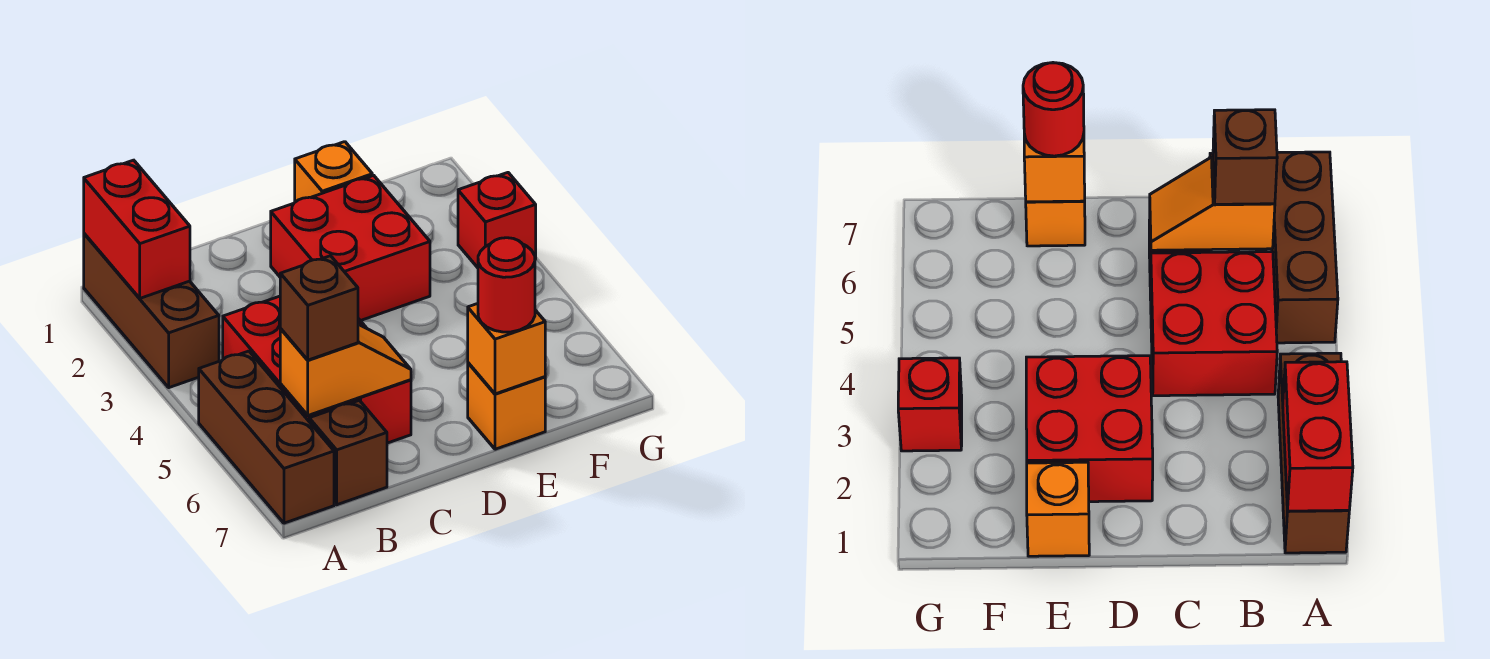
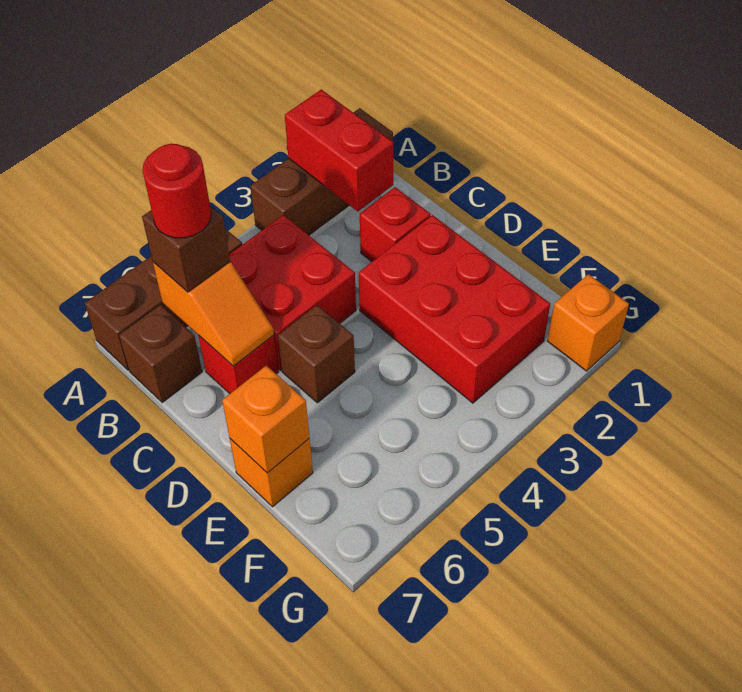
red 1x2 brick [84,160,190,298] -> red 1x2 brick turned to [285,89,394,211]
red 2x2 brick [271,175,430,321] -> red 2x3 brick [359,215,550,403]
none -> brown 1x1 brick [278,305,355,403]
orange 1x1 brick [295,142,372,202] -> orange 1x1 brick moved to [548,274,629,371]
red 1x1 round brick [478,238,535,332] -> red 1x1 round brick moved to [142,144,211,238]
red 1x1 brick [458,173,536,268] -> red 1x1 brick moved to [360,187,431,262]

